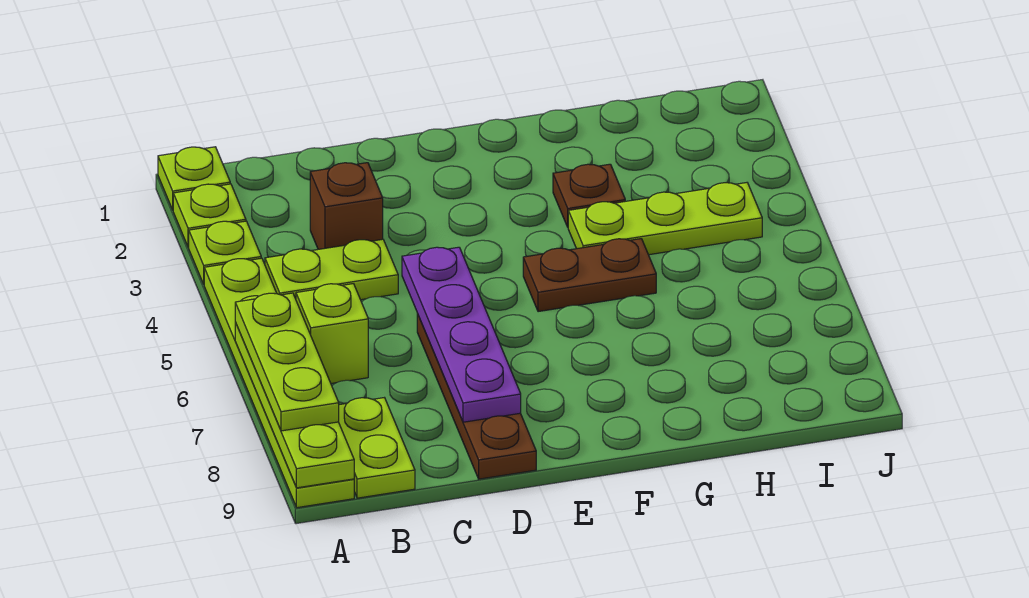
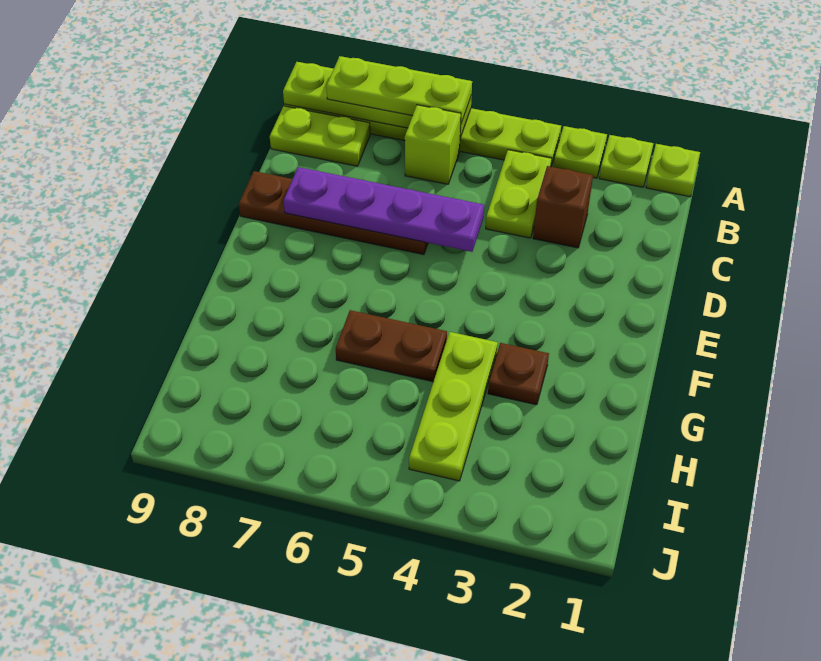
brown 1x2 plate [523,239,656,312] -> brown 1x2 plate turned to [336,310,447,382]

